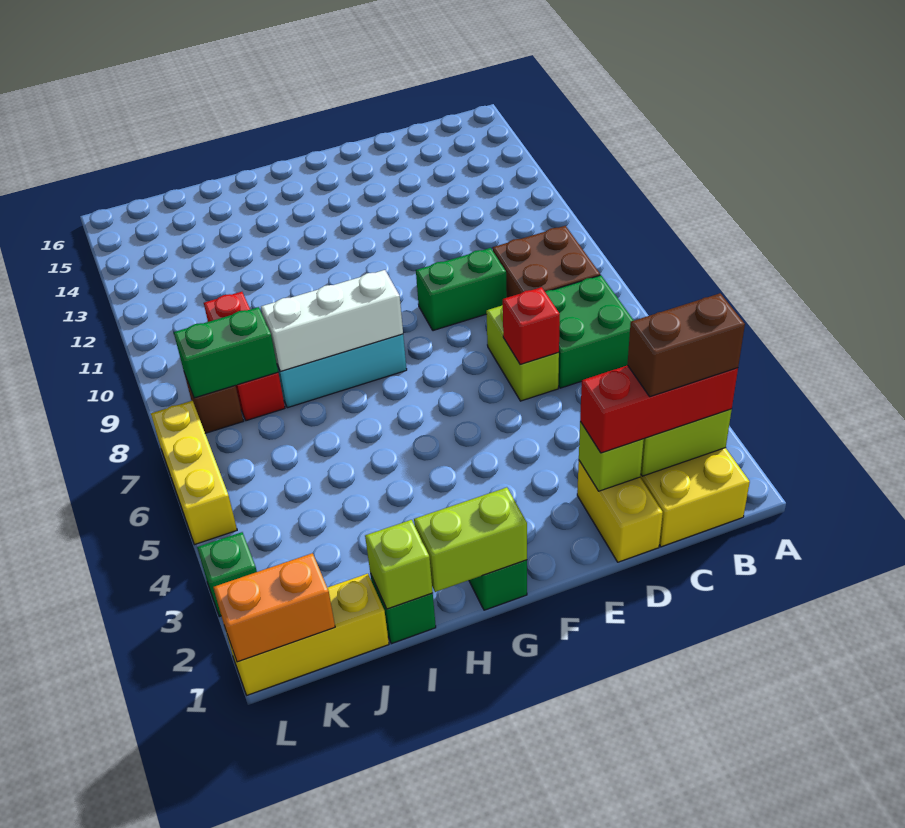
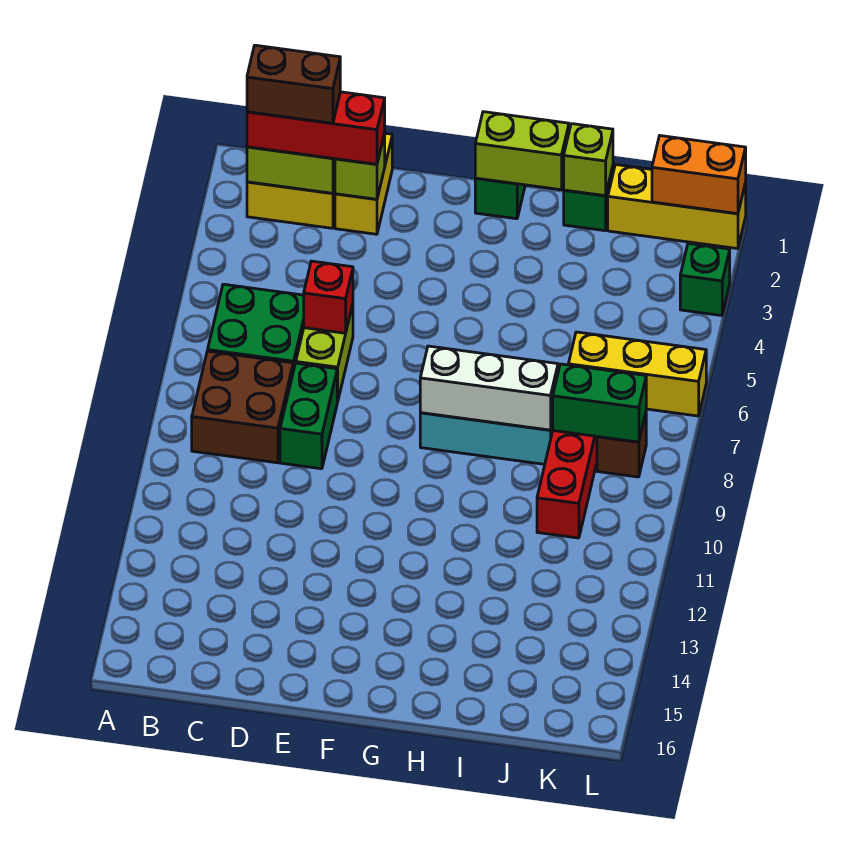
green 1x2 brick [416,248,507,331] -> green 1x2 brick turned to [280,363,338,469]
yellow 1x3 brick [151,401,237,545] -> yellow 1x3 brick turned to [568,332,706,416]

